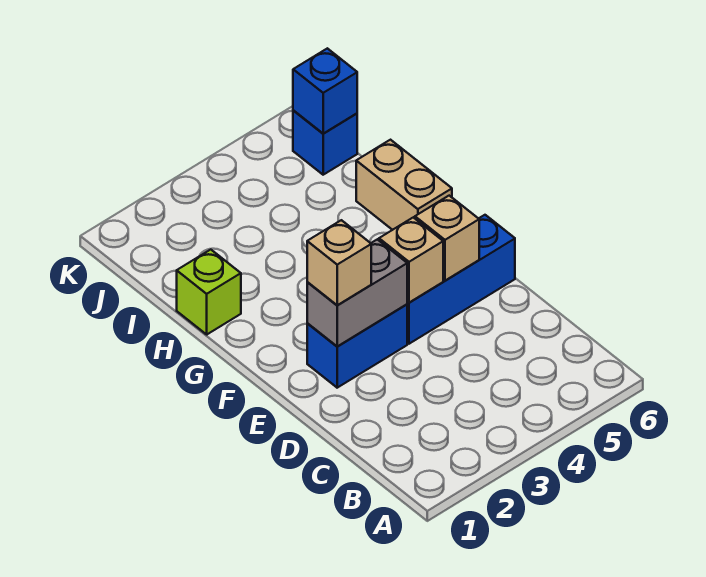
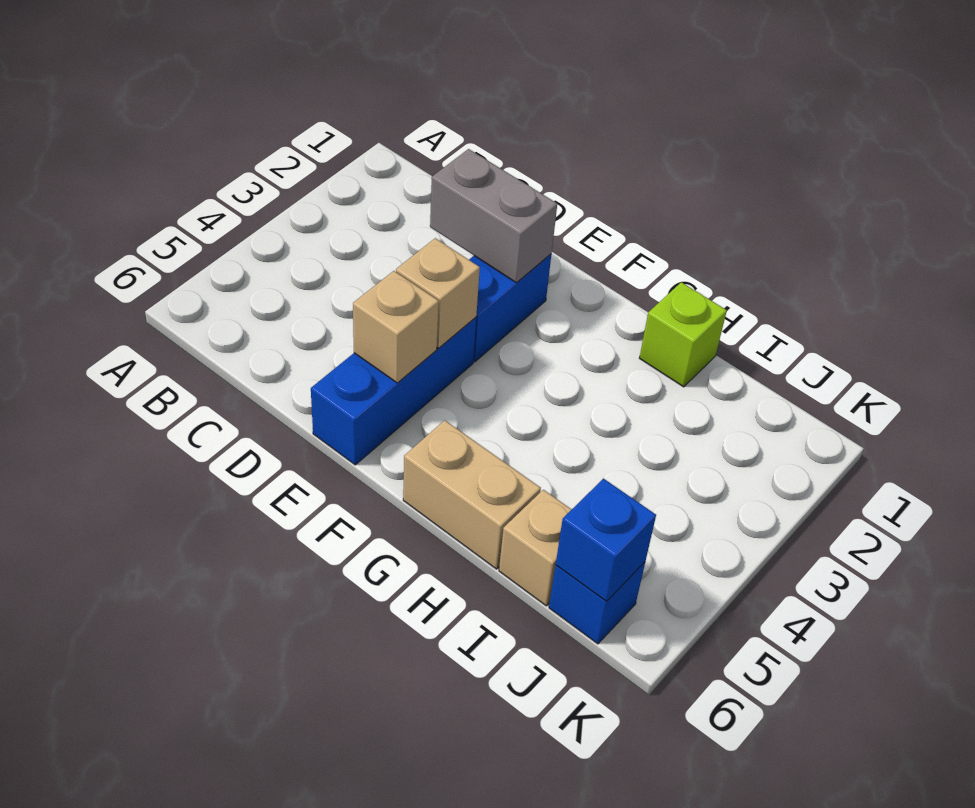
grey 1x2 brick [307,239,407,347] -> grey 1x2 brick turned to [430,149,557,283]
tan 1x1 brick [307,220,371,305] -> tan 1x1 brick moved to [499,490,572,606]

